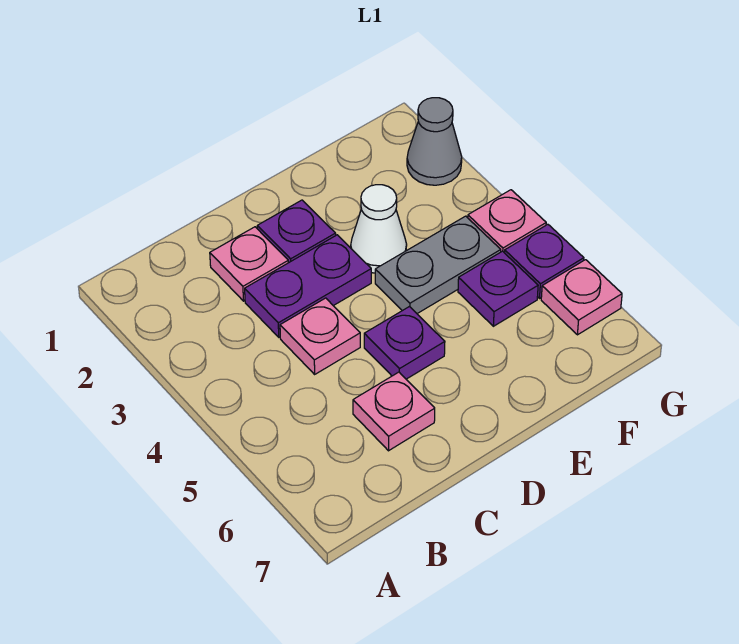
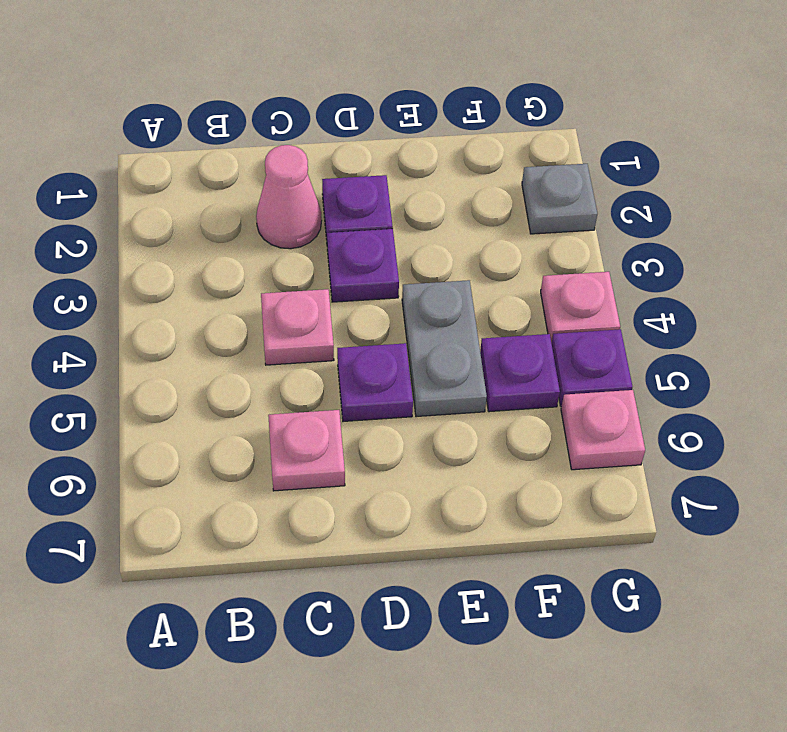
pink 1x1 plate [210,227,288,301] -> pink 1x1 cone [256,145,322,249]
purple 1x2 plate [245,235,371,337] -> purple 1x1 plate [327,229,399,302]
white 1x1 cone [351,185,407,273] -> none
grey 1x2 plate [375,216,501,314] -> grey 1x2 plate turned to [402,280,487,417]
grey 1x1 cone [407,98,462,185] -> grey 1x1 plate [522,164,597,234]

